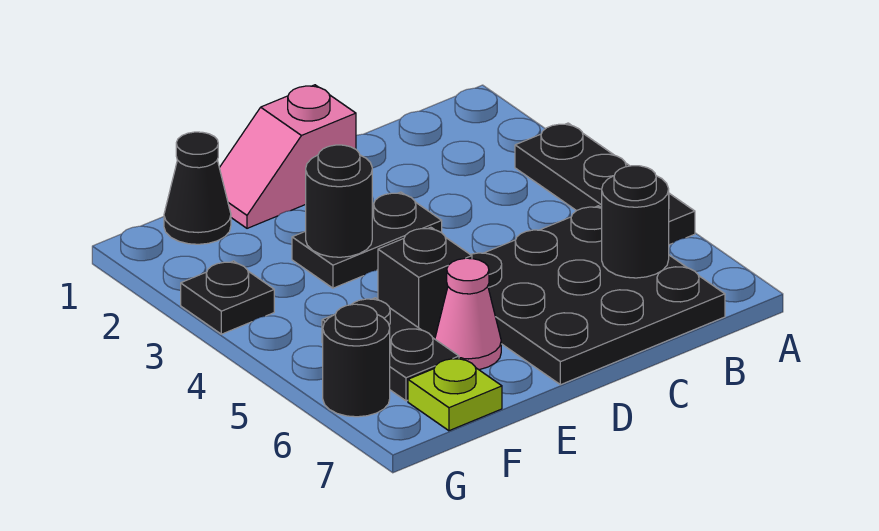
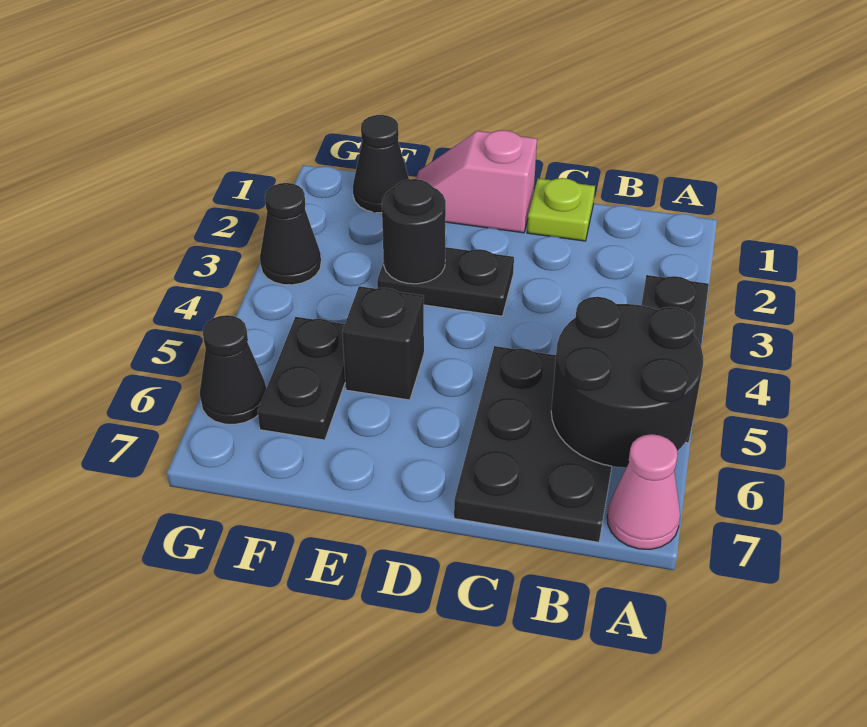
black 3x3 plate [470,206,725,385] -> black 2x3 plate [454,346,612,542]
black 1x1 round brick [602,166,669,278] -> black 2x2 round brick [551,297,703,468]
pink 1x1 cone [435,258,501,370] -> pink 1x1 cone moved to [607,434,680,549]
lime 1x1 plate [408,358,502,431] -> lime 1x1 plate moved to [527,178,595,241]
black 1x1 plate [181,261,274,334] -> black 1x1 cone [260,183,321,285]
black 1x1 round brick [323,304,390,417] -> black 1x1 cone [200,315,266,424]

